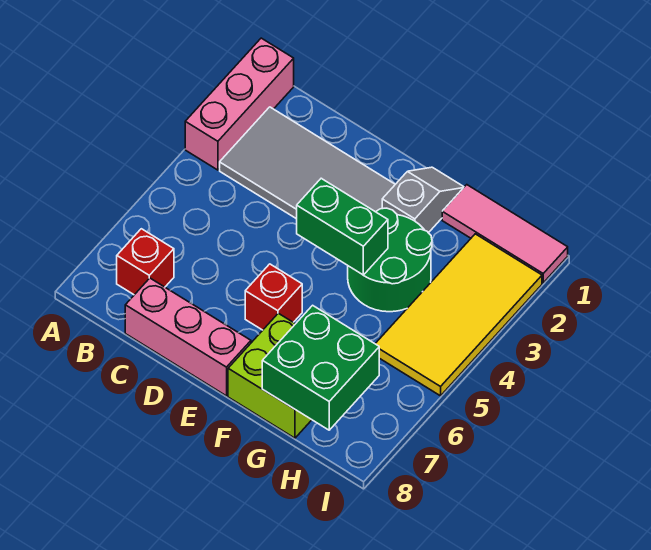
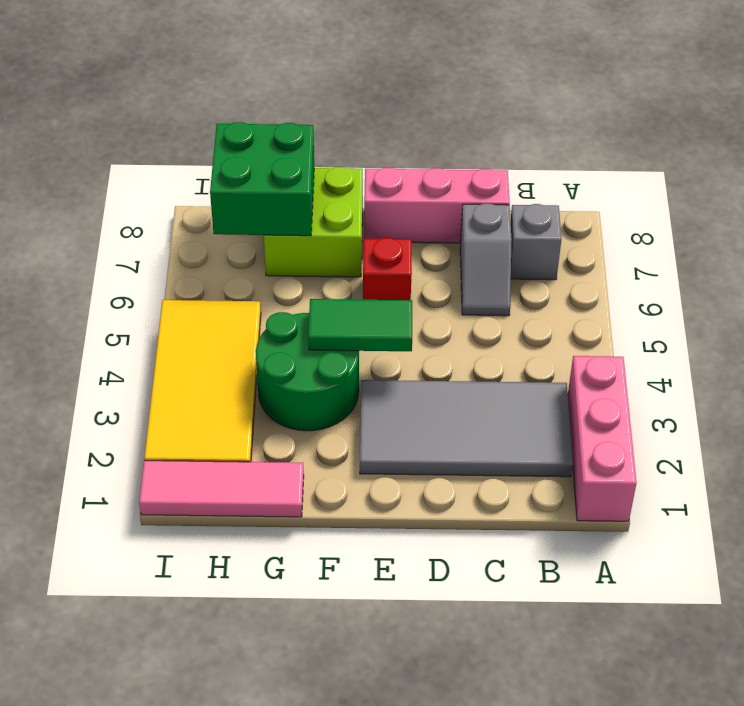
red 1x1 brick [117,229,174,295] -> grey 1x1 brick [511,204,561,280]
green 1x2 brick [297,178,388,275] -> green 1x2 tile [308,299,412,351]
grey 1x2 slope [382,167,464,233] -> grey 1x2 slope moved to [460,203,511,316]

